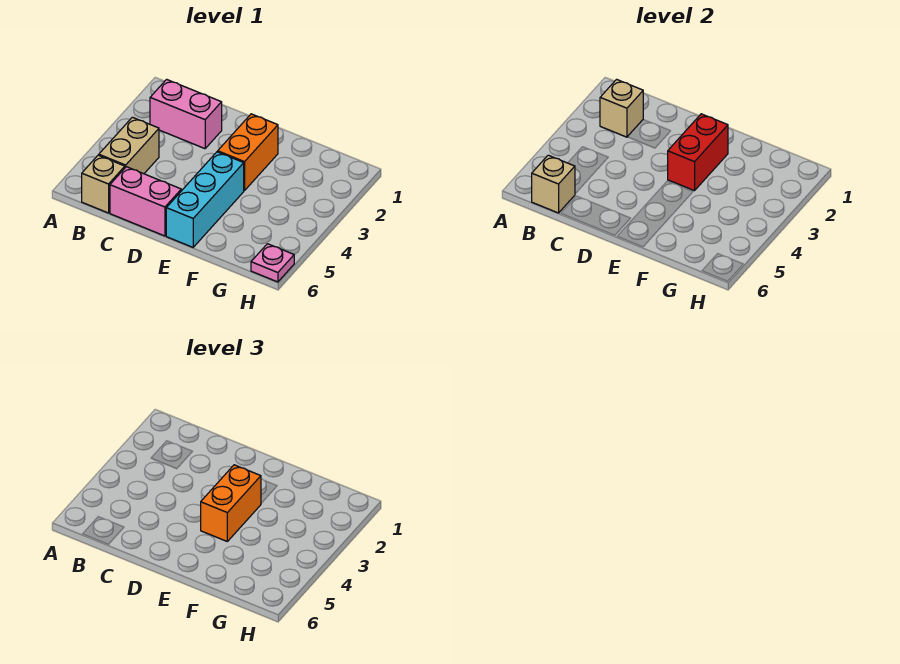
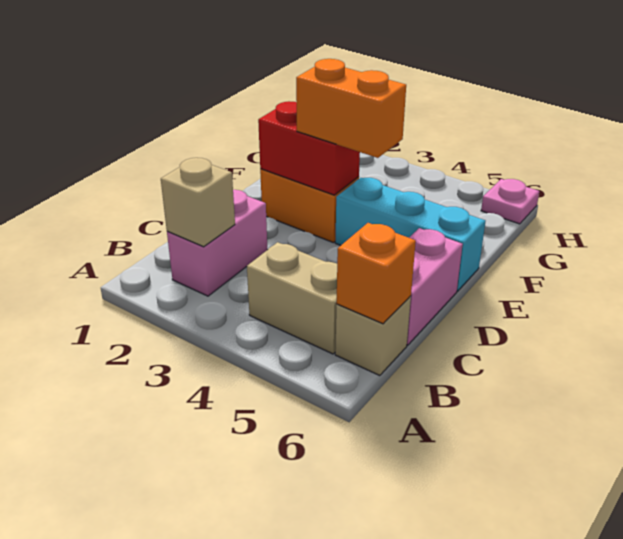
tan 1x1 brick [532,155,575,213] -> orange 1x1 brick [336,223,416,324]

